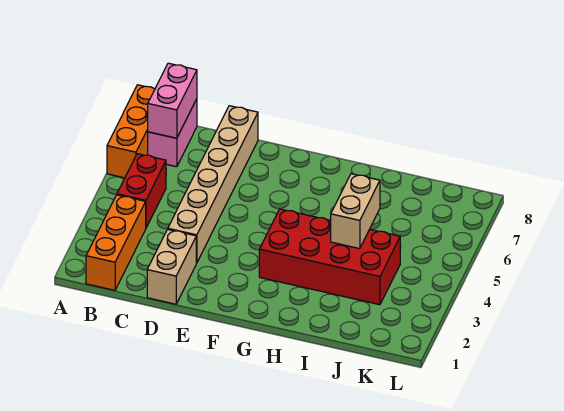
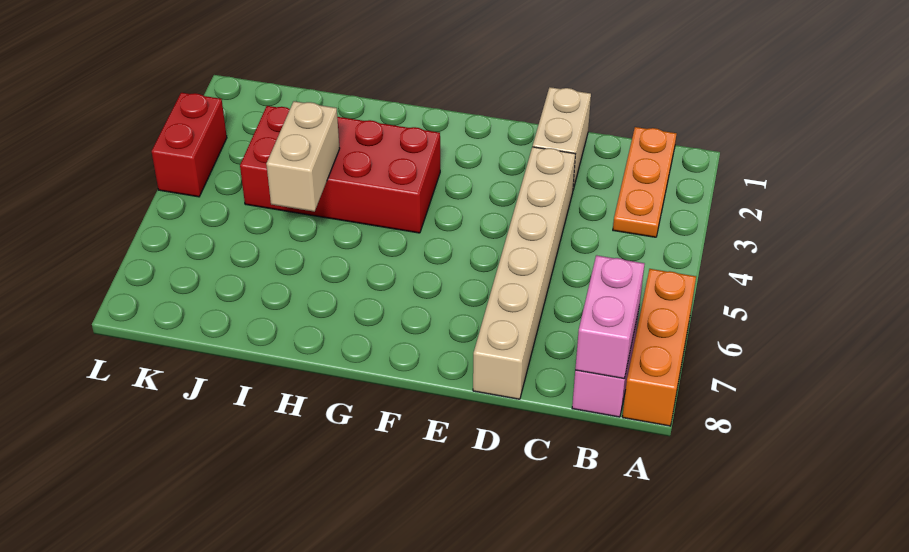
orange 1x3 brick [86,195,146,290] -> orange 1x3 plate [613,127,677,237]
red 1x2 brick [117,154,166,228] -> red 1x2 brick moved to [151,93,227,197]

